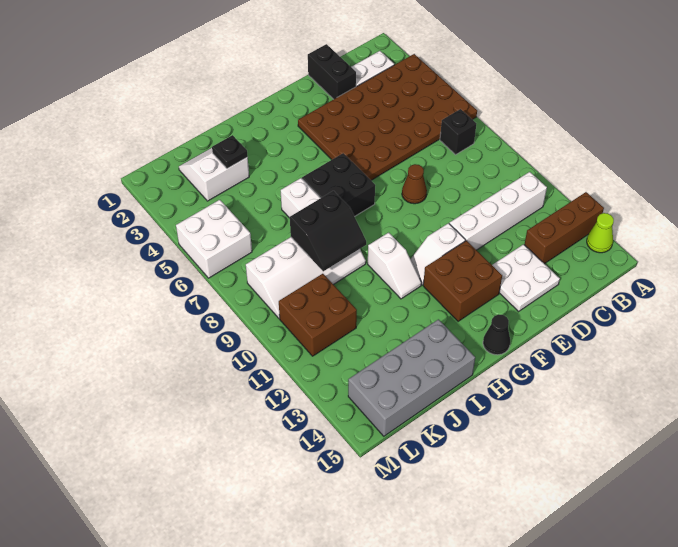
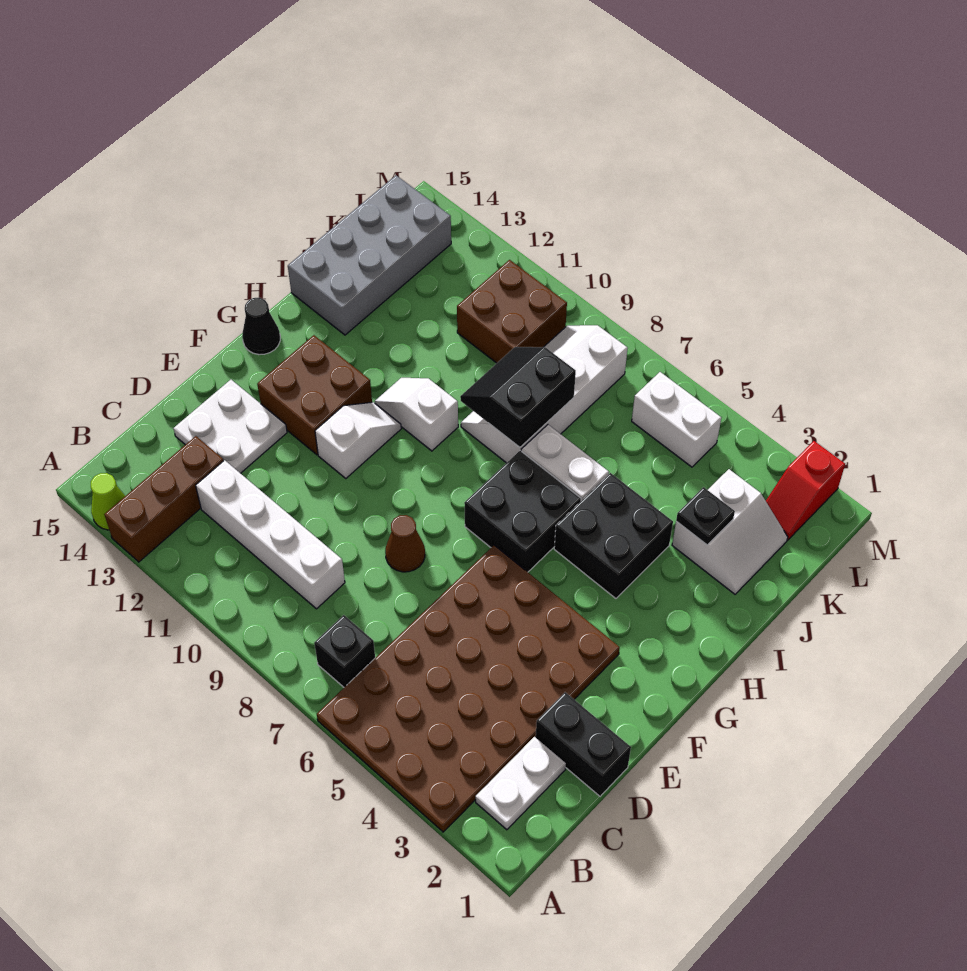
white 1x4 brick [449,172,547,250] -> white 1x4 brick turned to [196,460,345,609]
none -> black 2x2 brick [554,473,673,598]
none -> red 1x2 slope [766,441,845,540]
white 2x2 brick [176,200,252,278] -> white 1x2 brick [632,372,721,467]

